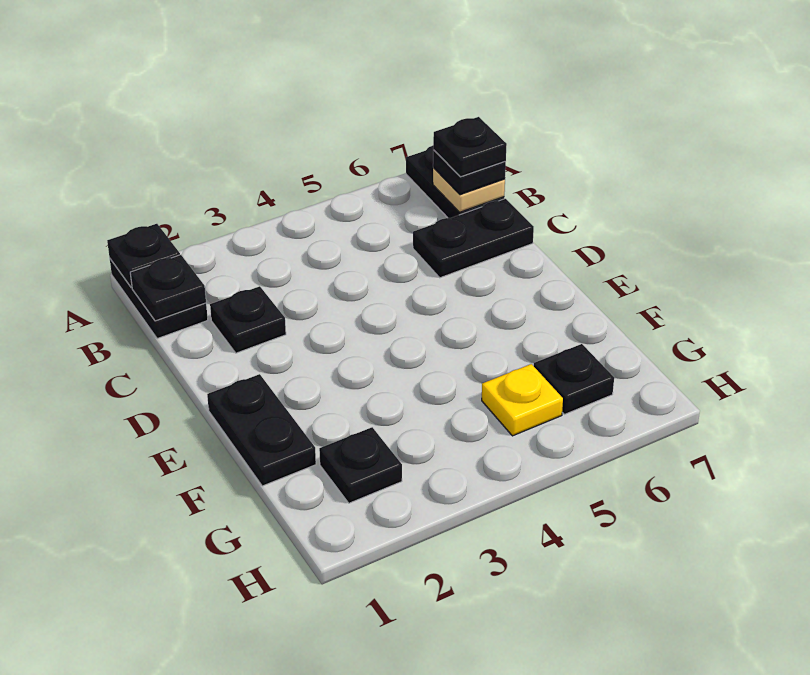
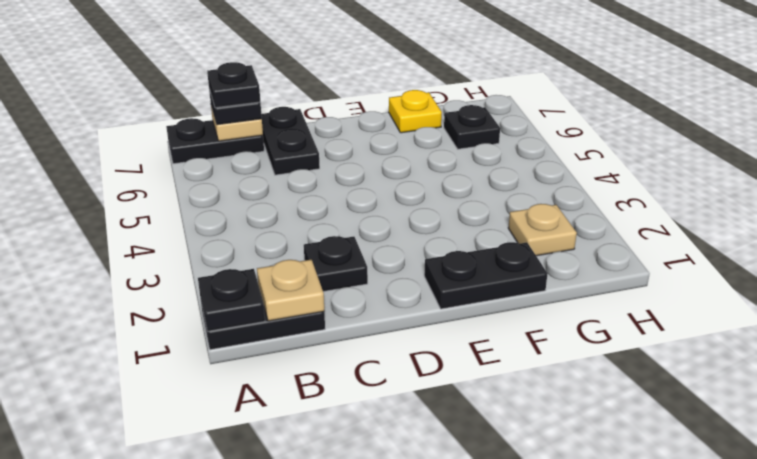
black 1x1 plate [130,255,206,321] -> tan 1x1 plate [257,260,324,321]
black 1x1 plate [319,427,402,503] -> tan 1x1 plate [508,204,577,256]
yellow 1x1 plate [482,364,563,436] -> yellow 1x1 plate moved to [389,90,442,133]

